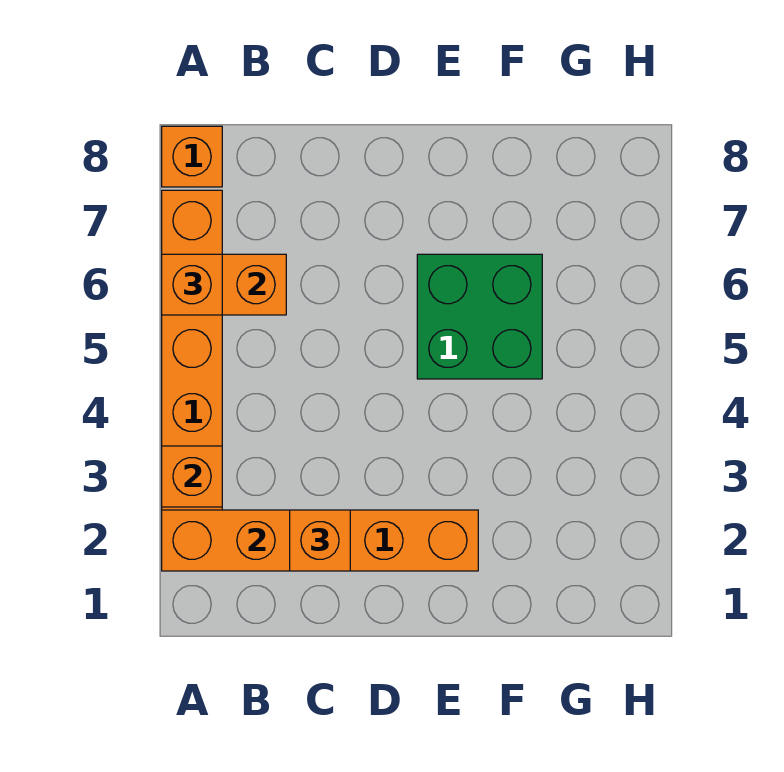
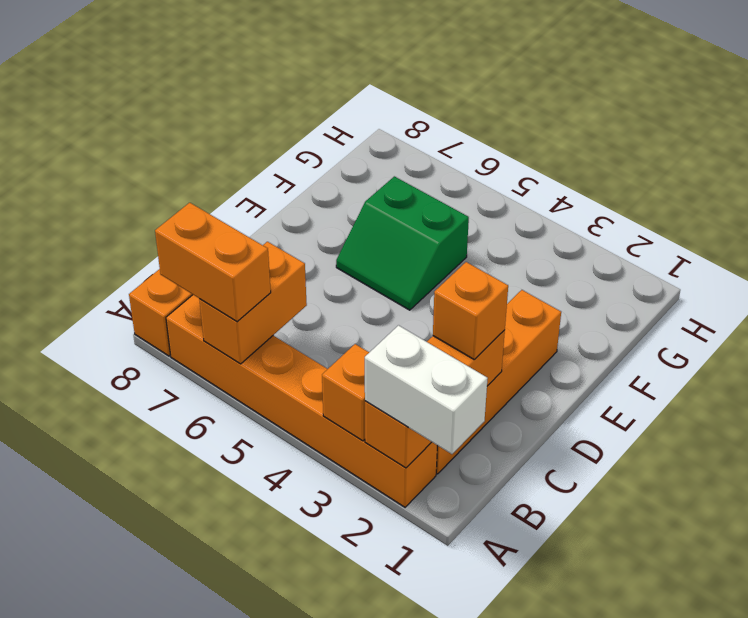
none -> white 1x2 brick [365,325,488,454]
orange 1x1 brick [162,254,222,315] -> orange 1x2 brick [155,203,271,322]
green 2x2 brick [417,254,542,379] -> green 2x2 slope [336,176,469,310]

